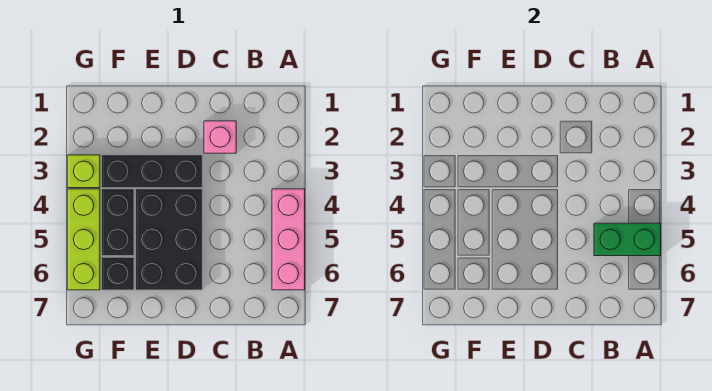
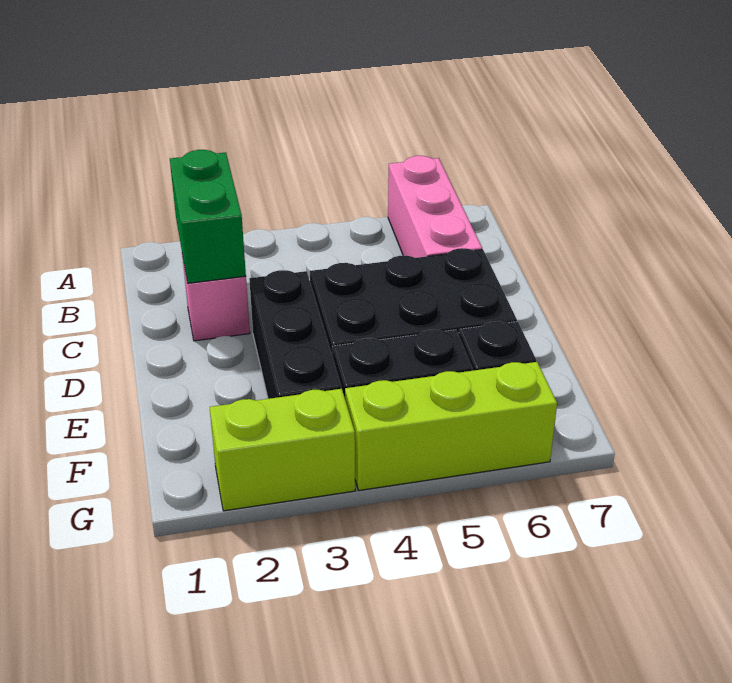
pink 1x3 brick [272,189,305,290] -> pink 1x3 brick turned to [388,156,482,258]
green 1x2 brick [594,223,661,256] -> green 1x2 brick moved to [170,150,246,283]
lime 1x1 brick [67,155,100,188] -> lime 1x2 brick [210,389,355,511]

